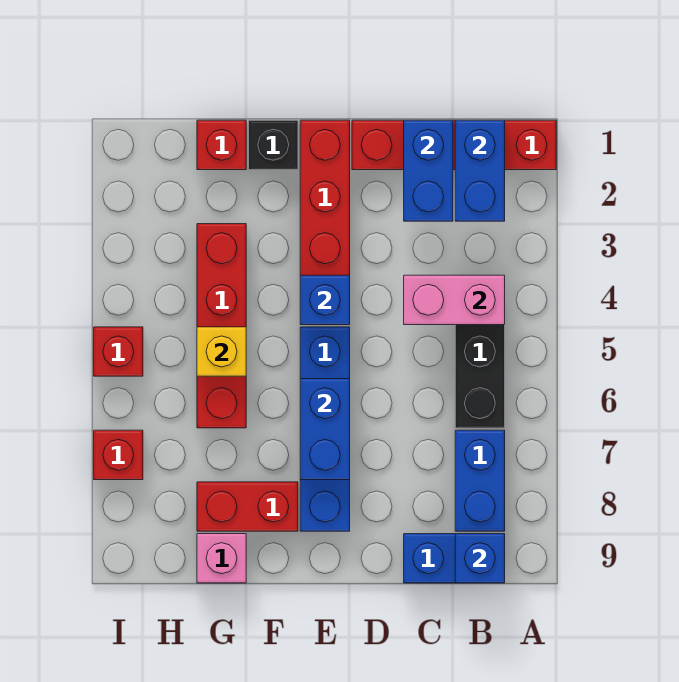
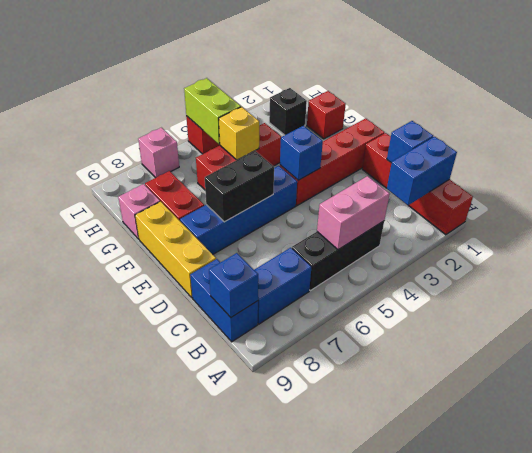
pink 1x2 brick [404,275,505,325] -> pink 1x2 brick turned to [317,176,390,250]
blue 1x2 brick [404,120,453,221] -> blue 1x1 brick [387,121,433,163]
none -> yellow 1x3 brick [135,202,216,298]
blue 1x2 brick [300,379,350,480] -> black 1x2 brick [205,151,274,222]
black 1x1 brick [249,120,298,170] -> black 1x1 brick moved to [269,88,307,135]
red 1x4 brick [197,224,246,428] -> red 1x3 brick [196,123,281,190]
none -> lime 1x2 brick [184,78,241,144]
red 1x1 brick [94,430,143,480] -> pink 1x1 brick [138,128,179,178]

